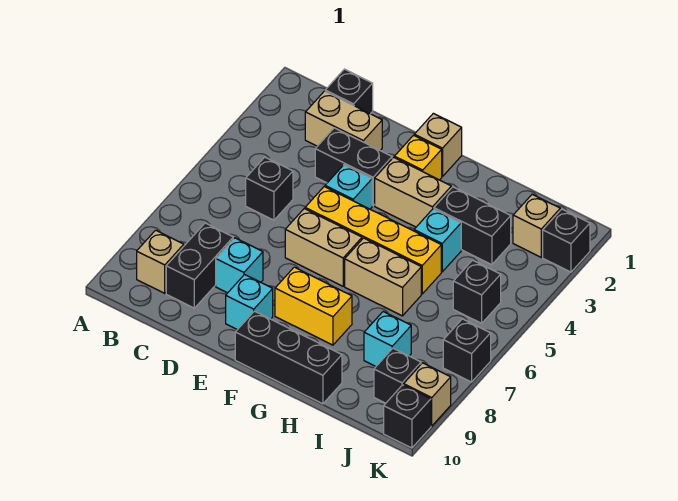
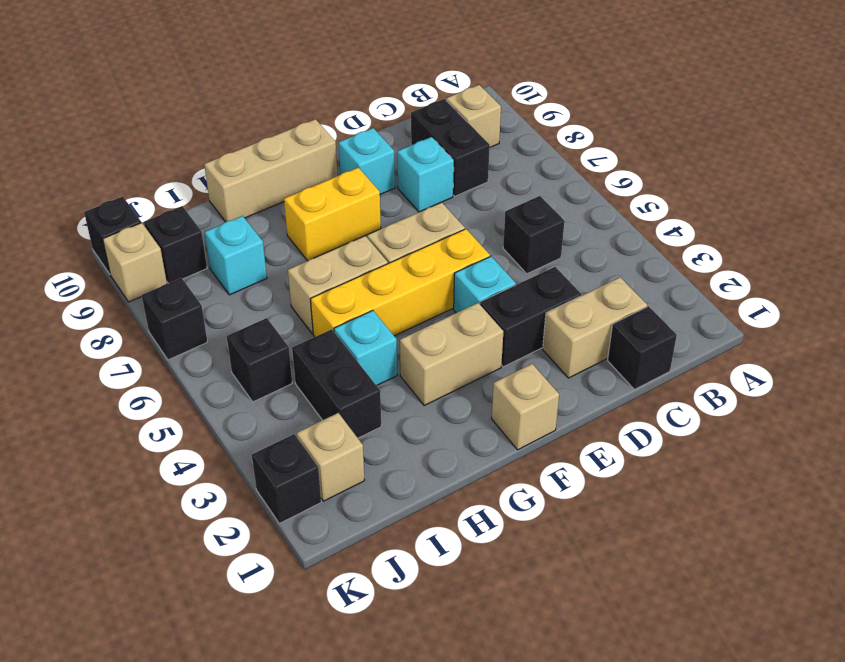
yellow 1x1 brick [394,135,442,180] -> none
black 1x3 brick [235,311,342,404] -> tan 1x3 brick [204,119,338,222]
black 1x2 brick [434,187,511,265] -> black 1x2 brick turned to [292,329,381,438]

